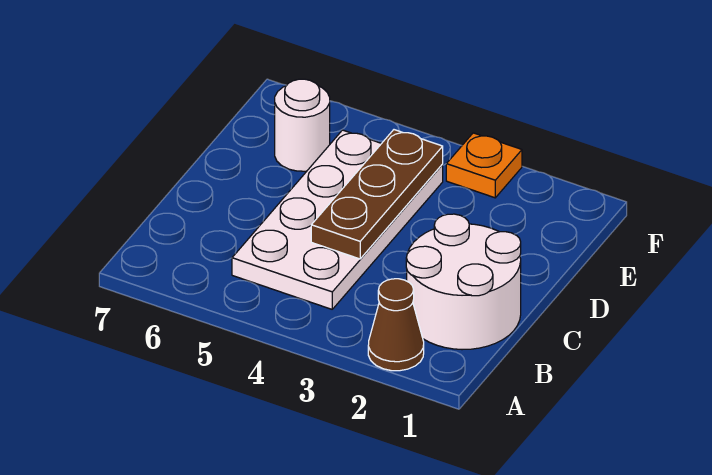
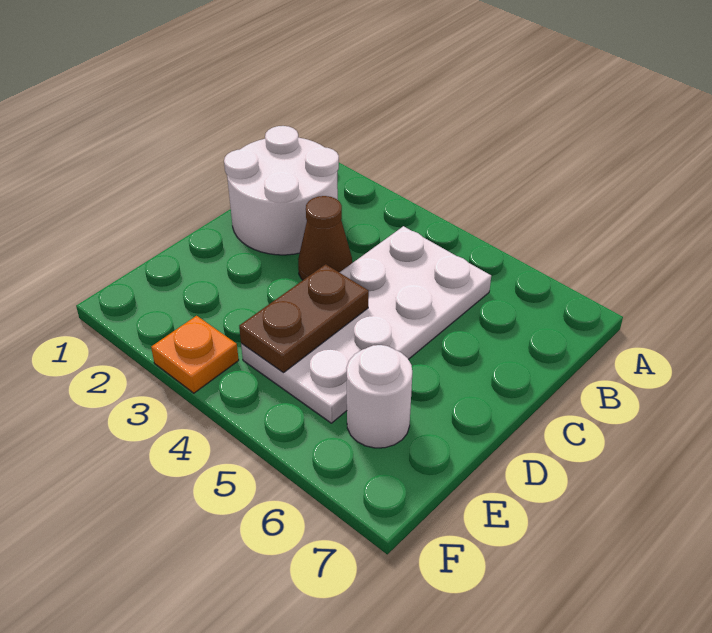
brown 1x1 cone [368,279,424,371] -> brown 1x1 cone moved to [298,196,352,280]
brown 1x3 plate [311,130,443,259] -> brown 1x2 plate [239,264,369,373]

